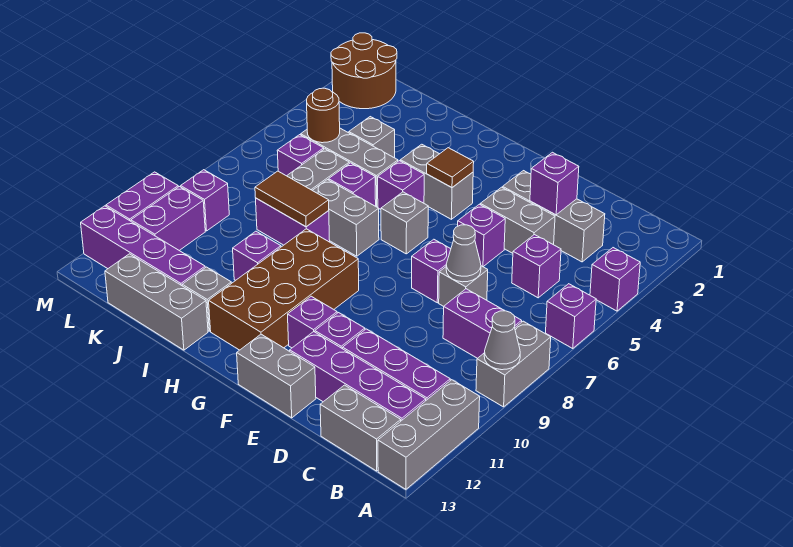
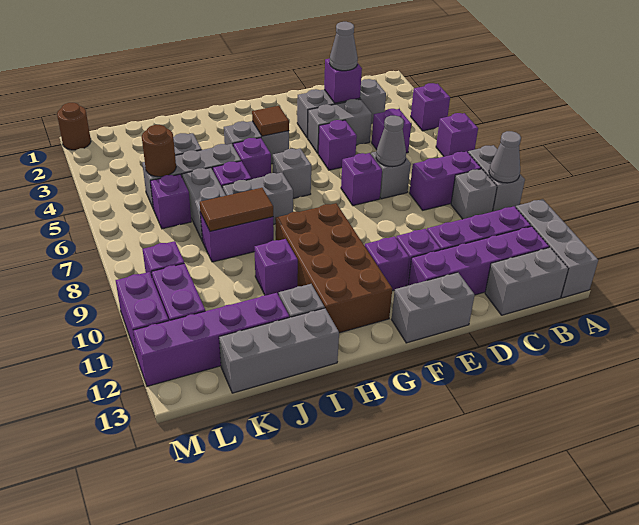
none -> grey 1x1 brick [451,169,497,219]
none -> grey 1x1 cone [329,22,358,71]
brown 2x2 round brick [331,33,397,109] -> brown 1x1 round brick [57,103,91,150]

